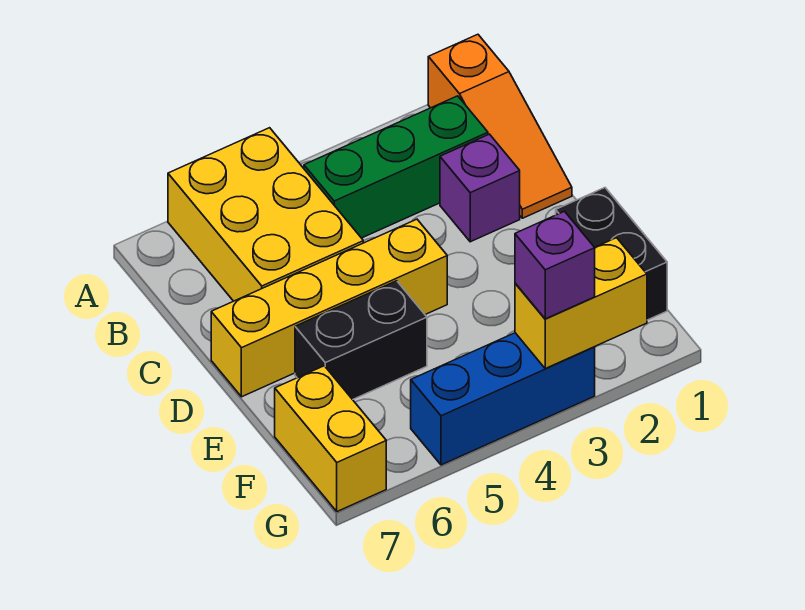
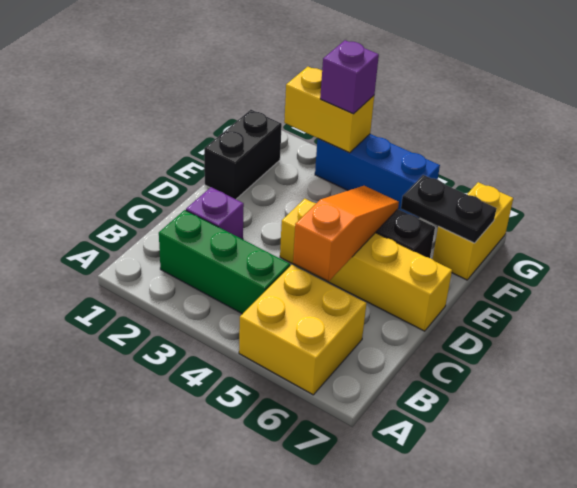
orange 1x3 slope [428,34,572,218] -> orange 1x3 slope moved to [293,186,399,281]
yellow 2x3 brick [168,128,363,301] -> yellow 2x2 brick [239,265,366,395]
none -> black 1x2 plate [401,175,497,243]

